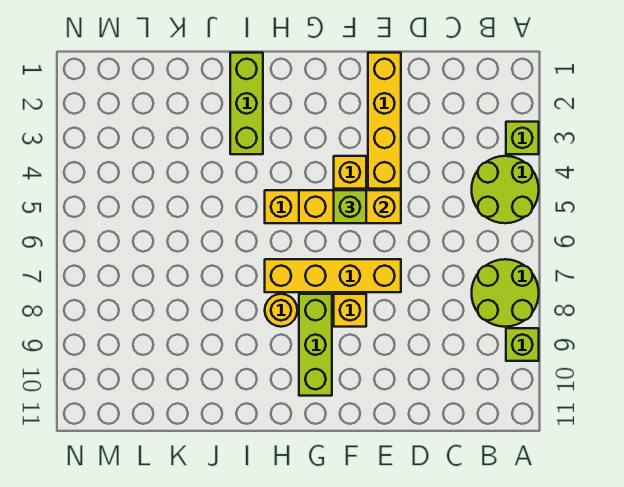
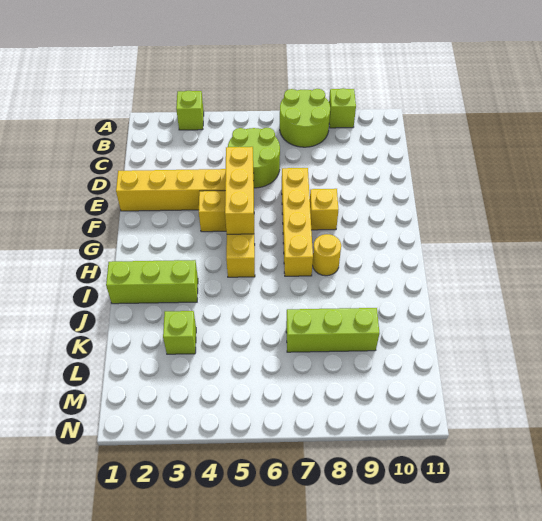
lime 2x2 round brick [472,156,539,223] -> lime 2x2 round brick moved to [228,128,280,188]
lime 1x1 brick [334,190,366,223] -> lime 1x1 brick moved to [163,311,196,354]
lime 1x3 brick [299,294,332,396] -> lime 1x3 brick moved to [286,308,379,352]

